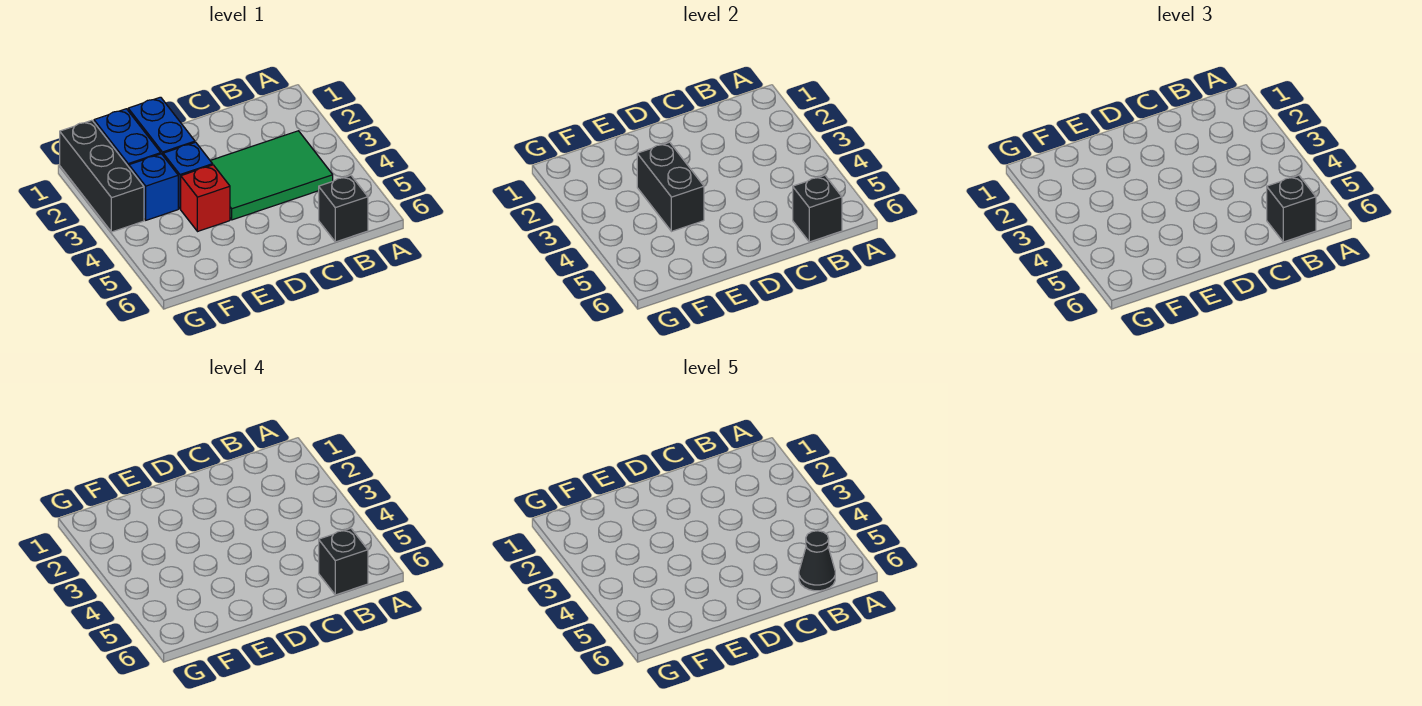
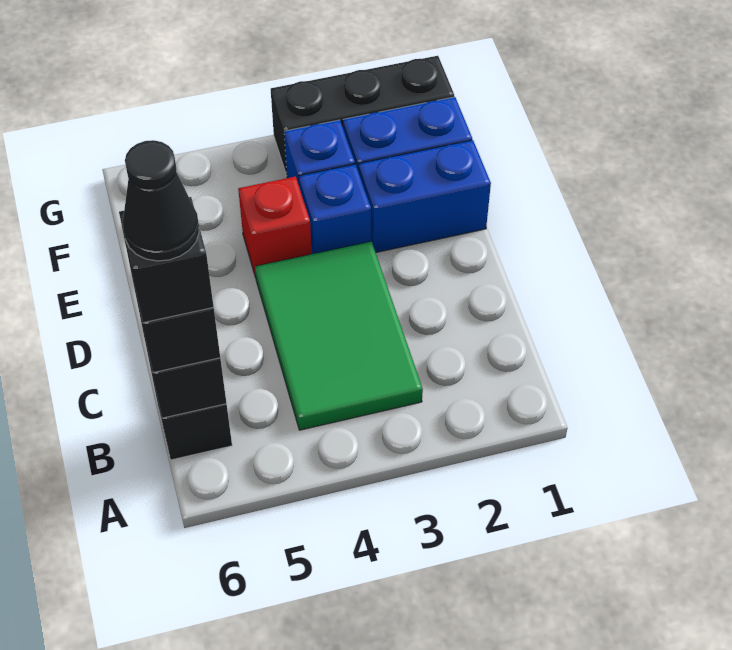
black 1x2 brick [637,142,704,232] -> none

